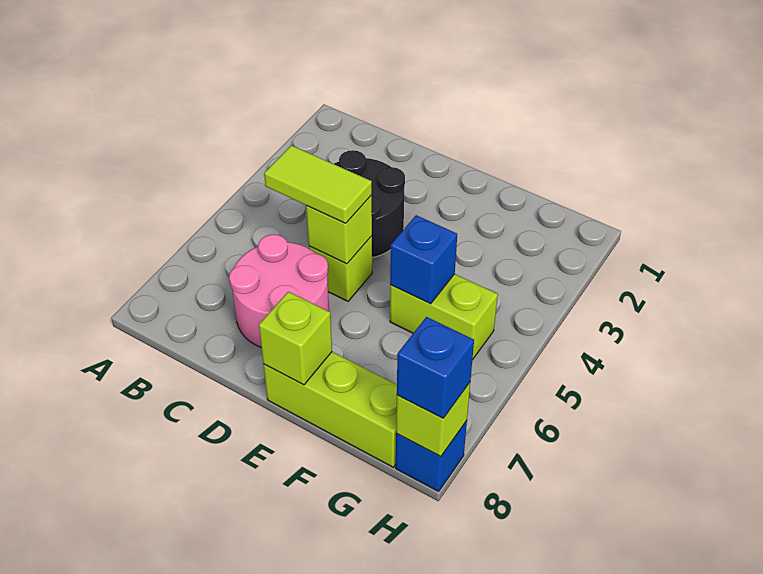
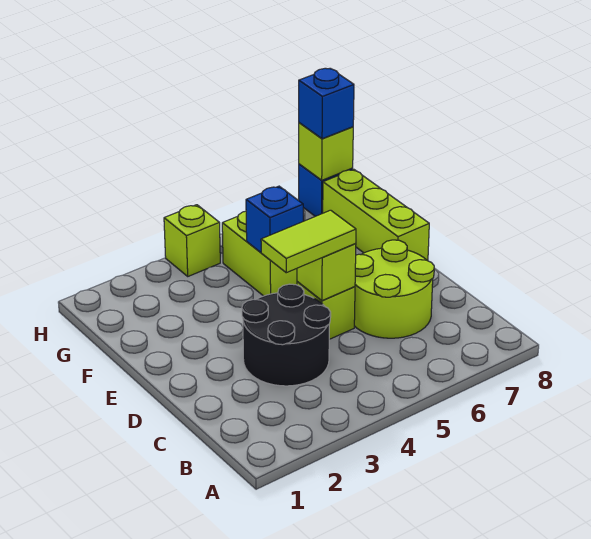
lime 1x2 tile [264,145,372,223] -> lime 1x2 tile turned to [261,210,356,273]
pink 2x2 round brick [229,234,329,347] -> lime 2x2 round brick [354,240,434,338]
lime 1x1 brick [259,292,332,385] -> lime 1x1 brick moved to [164,205,220,276]

